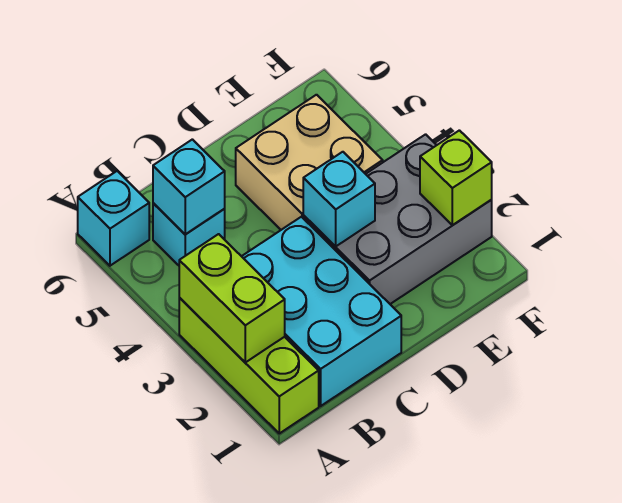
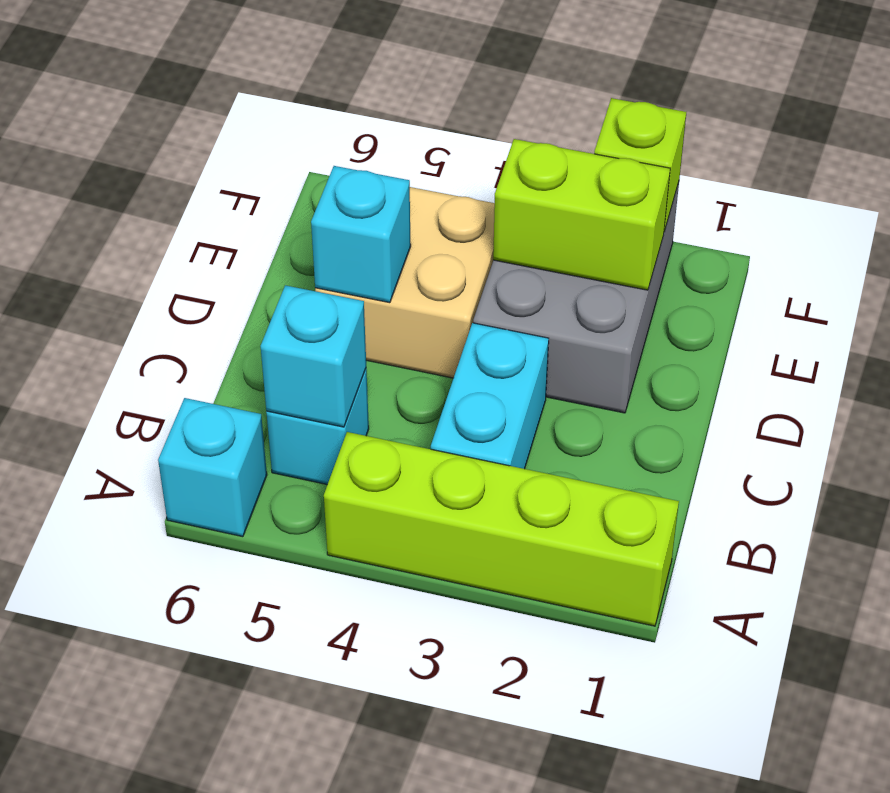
lime 1x3 brick [179,298,319,433] -> lime 1x4 brick [324,432,679,626]
lime 1x2 brick [179,234,285,362] -> lime 1x2 brick moved to [493,139,670,290]
cyan 2x3 brick [242,217,401,406] -> cyan 1x2 brick [431,323,549,469]
cyan 1x1 brick [303,152,375,247] -> cyan 1x1 brick moved to [311,166,411,303]

